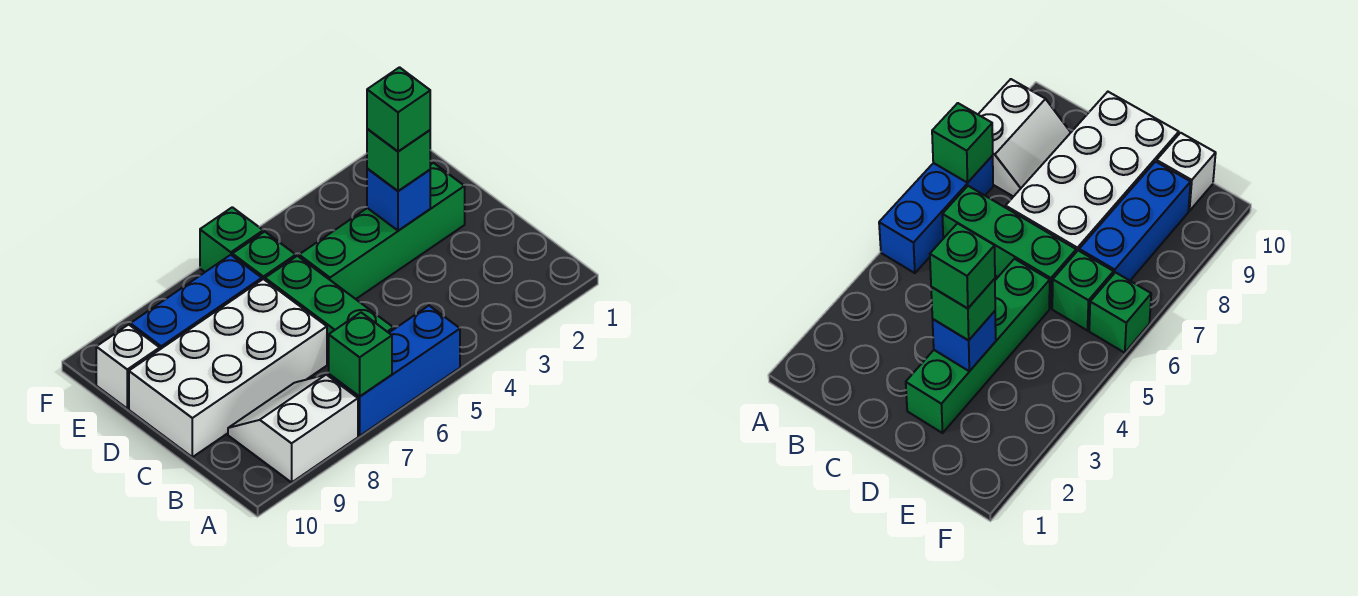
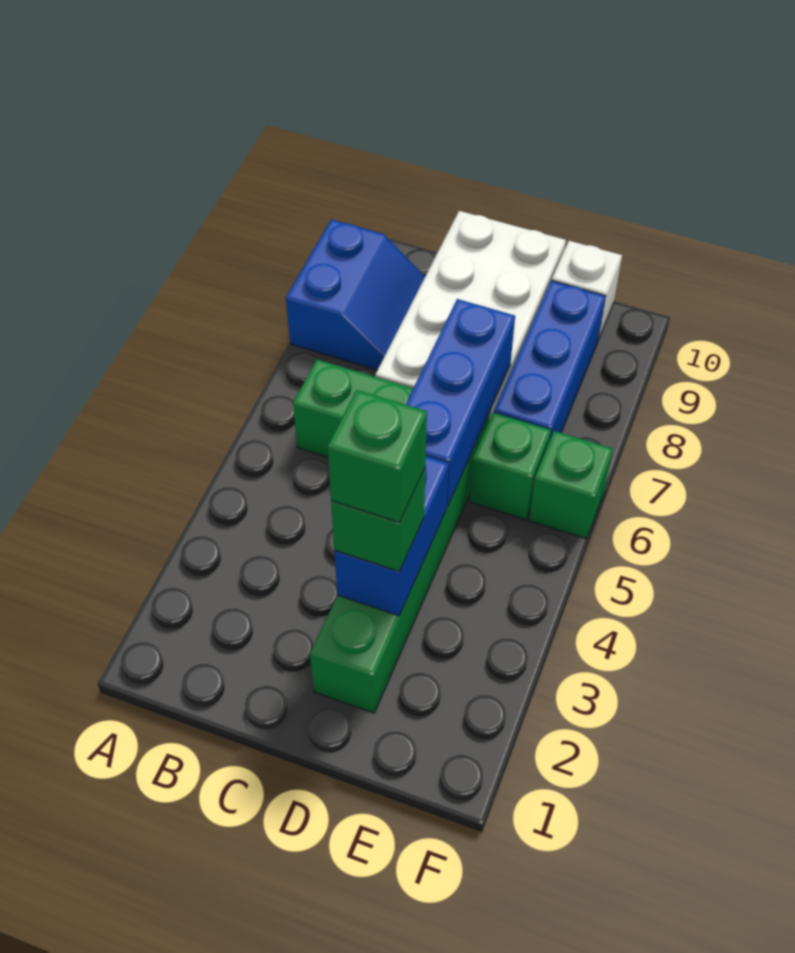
blue 1x3 brick [329,306,460,436] -> blue 1x3 brick moved to [406,299,515,507]
green 1x1 brick [329,313,392,397] -> none
white 2x2 slope [228,375,358,482] -> blue 2x2 slope [286,219,425,370]
blue 1x1 brick [367,169,430,231] -> blue 1x2 brick [334,456,449,616]

